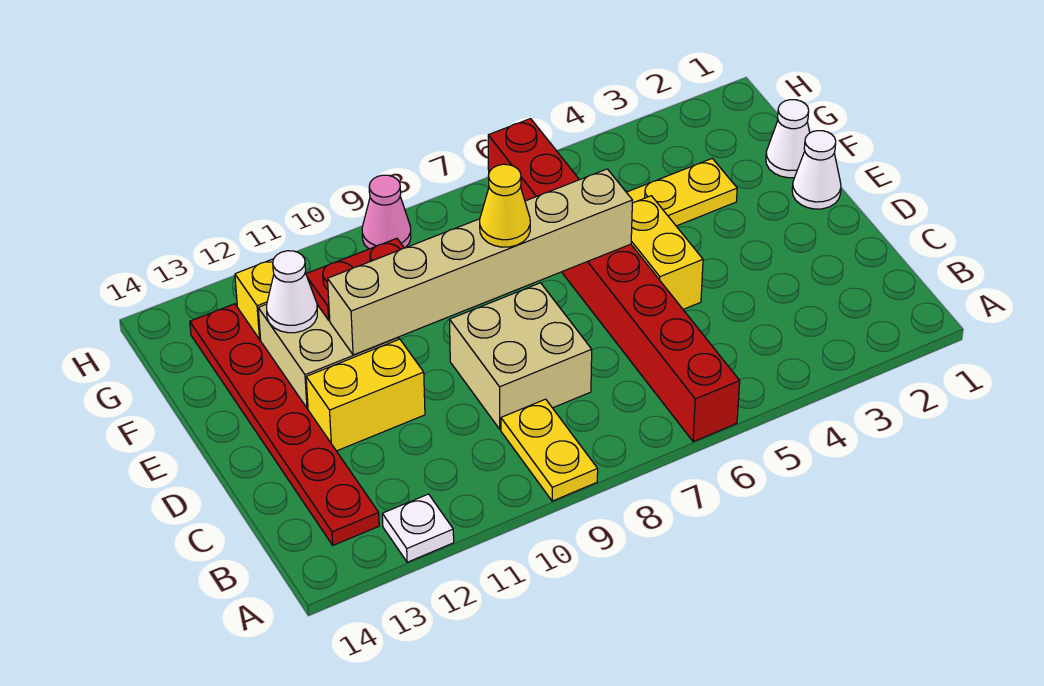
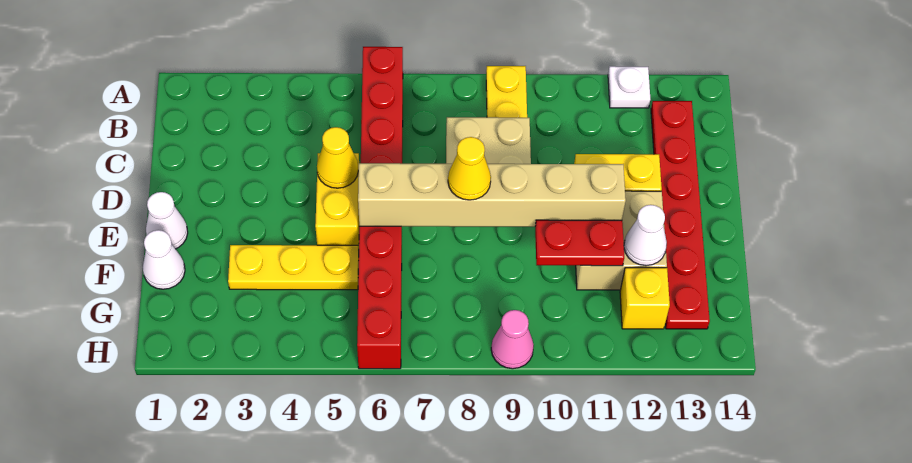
none -> yellow 1x1 cone [317,127,358,188]

